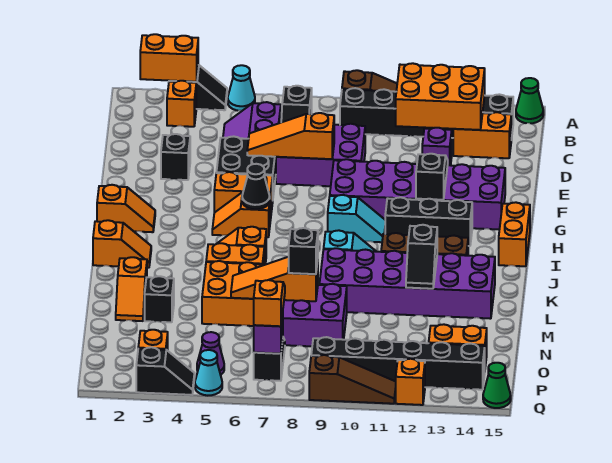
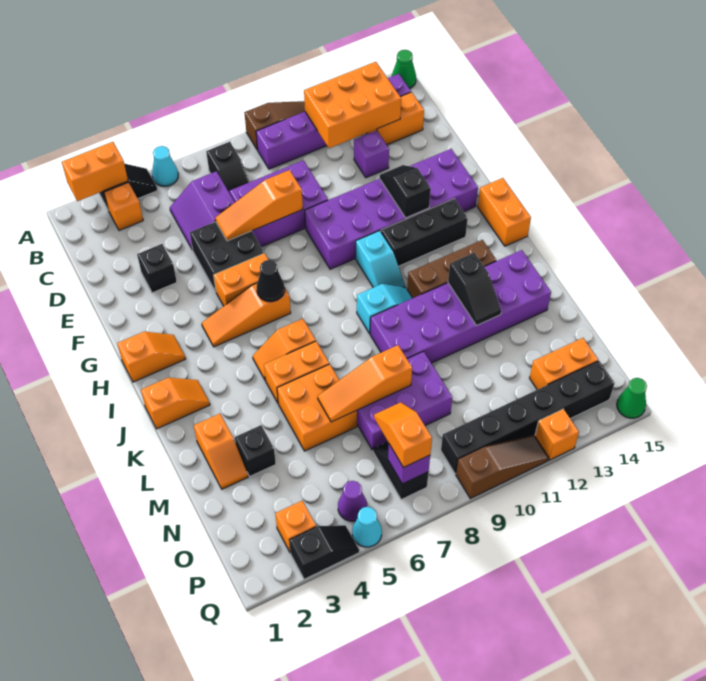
black 1x6 brick [340,88,513,140] -> purple 1x6 brick [256,74,411,169]
orange 1x2 slope [212,192,271,237] -> orange 1x3 slope [202,283,291,347]
cyan 1x2 slope [328,195,385,242] -> cyan 1x2 slope turned to [356,231,406,288]
black 1x1 brick [289,228,318,274] -> none

